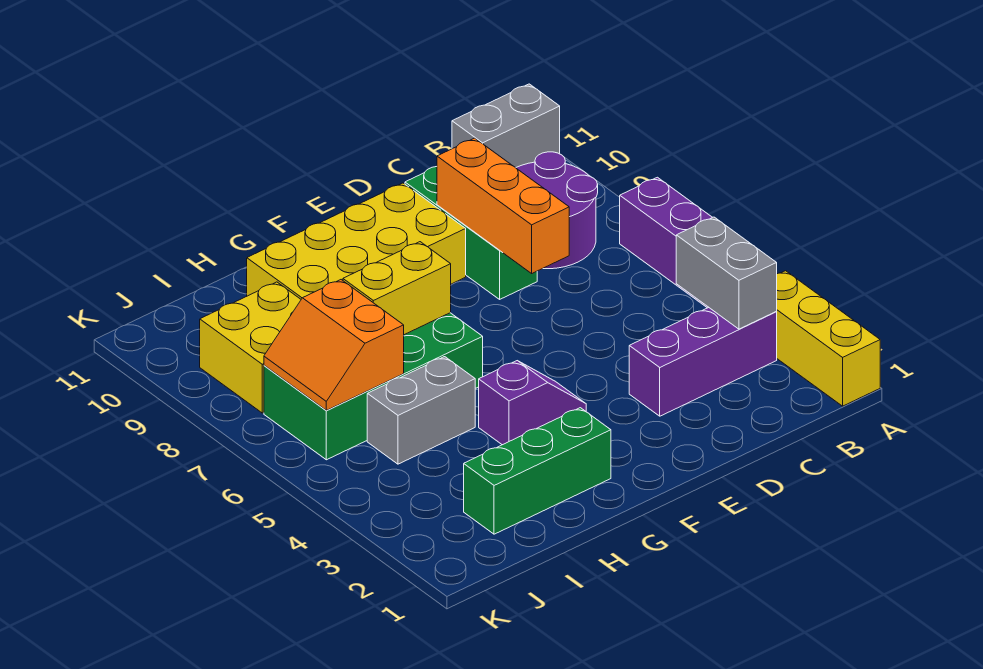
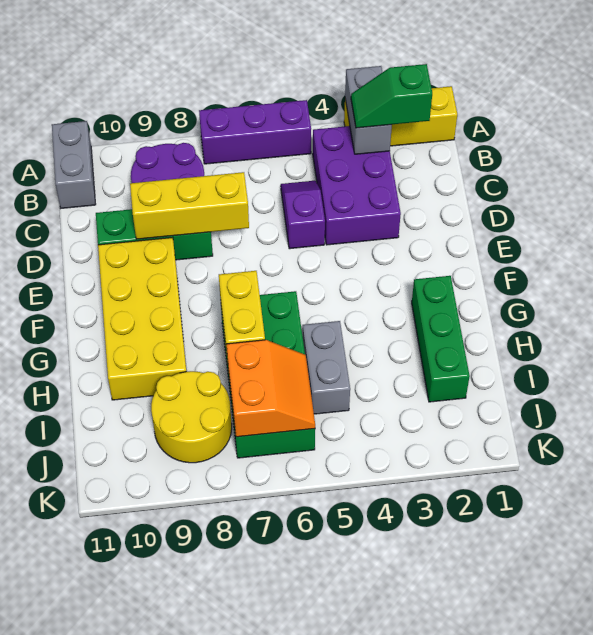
none -> green 1x2 slope [351,64,432,128]
purple 1x3 brick [629,308,777,416] -> purple 2x3 brick [313,126,401,245]
grey 1x2 brick [676,217,777,329] -> grey 1x2 brick turned to [345,66,392,154]
orange 1x3 brick [437,138,569,273] -> yellow 1x3 brick [130,172,249,239]
purple 1x2 slope [479,361,586,445] -> purple 1x2 slope moved to [281,181,325,249]
orange 2x2 slope [264,280,404,410] -> orange 2x2 slope turned to [227,340,315,437]
yellow 2x2 brick [200,282,301,413] -> yellow 2x2 round brick [151,371,232,463]

